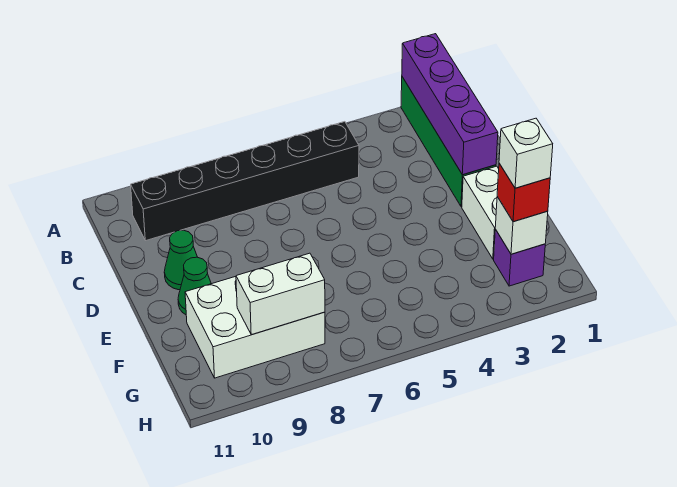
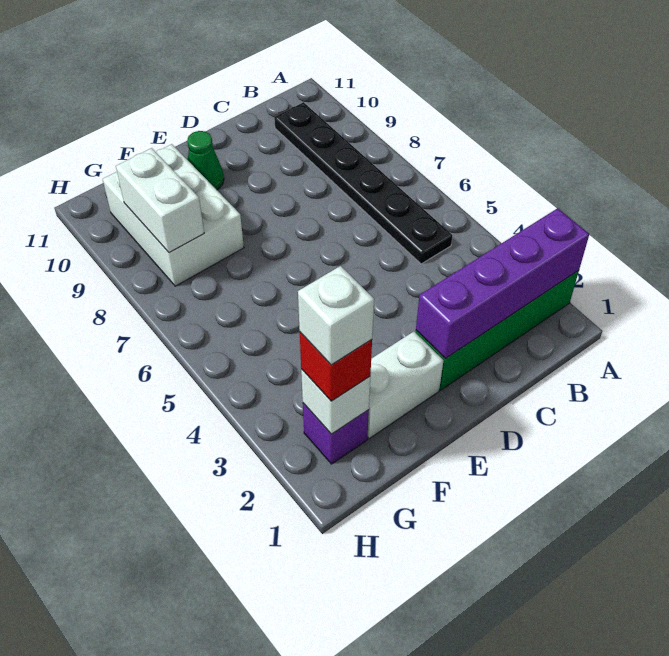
black 1x6 brick [131,122,359,241] -> black 1x6 plate [274,102,453,264]
green 1x1 cone [164,230,197,290] -> none

